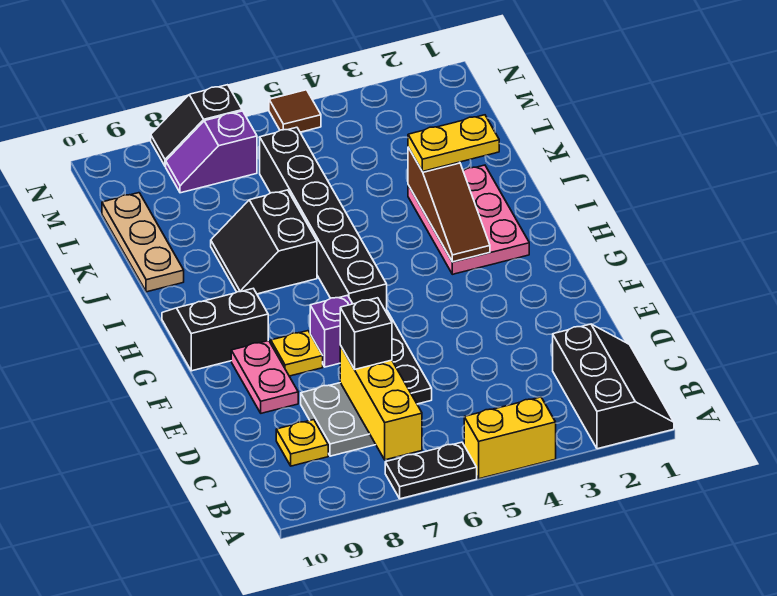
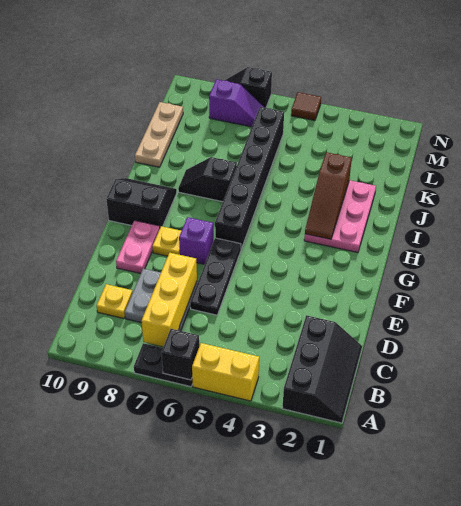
black 1x1 brick [340,298,392,369] -> black 1x1 brick moved to [161,329,199,380]
black 2x2 slope [211,190,317,294] -> black 1x2 slope [178,157,237,202]
yellow 1x2 plate [408,115,499,171] -> none
purple 1x2 slope [166,111,257,193] -> purple 1x2 slope turned to [209,79,265,127]

